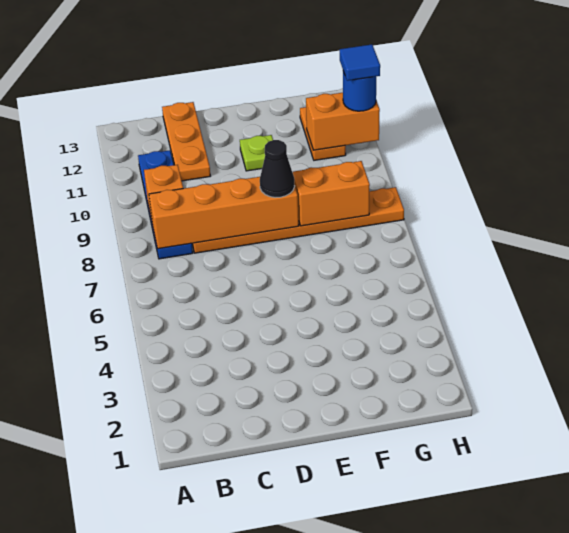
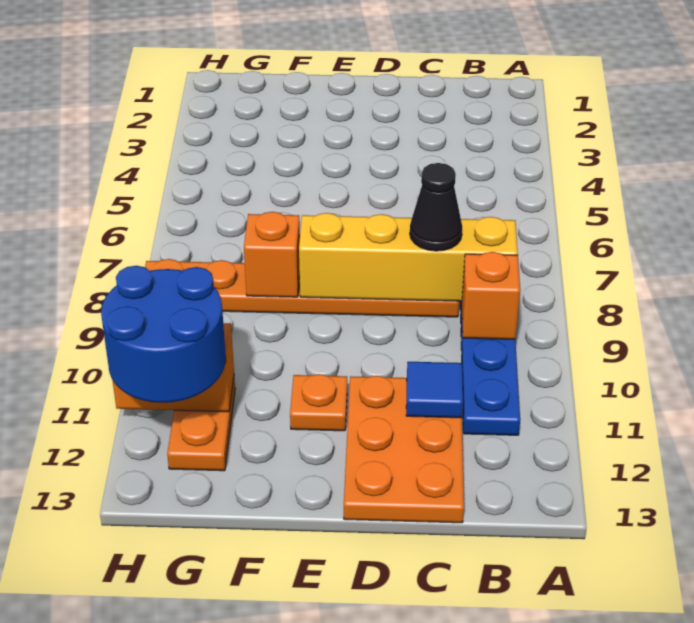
orange 1x4 brick [149,177,299,249] -> yellow 1x4 brick [299,213,518,301]
orange 1x3 plate [162,102,210,181] -> orange 2x3 plate [344,376,464,523]
black 1x1 cone [260,140,295,198] -> black 1x1 cone moved to [410,163,462,251]
lime 1x1 plate [240,135,273,171] -> orange 1x1 plate [290,374,347,431]
orange 1x2 brick [293,161,370,226] -> orange 1x1 brick [244,212,300,297]
blue 1x1 round brick [343,71,376,111] -> blue 2x2 round brick [101,266,226,403]
blue 1x1 tile [340,44,380,81] -> blue 1x1 tile moved to [406,362,463,418]

